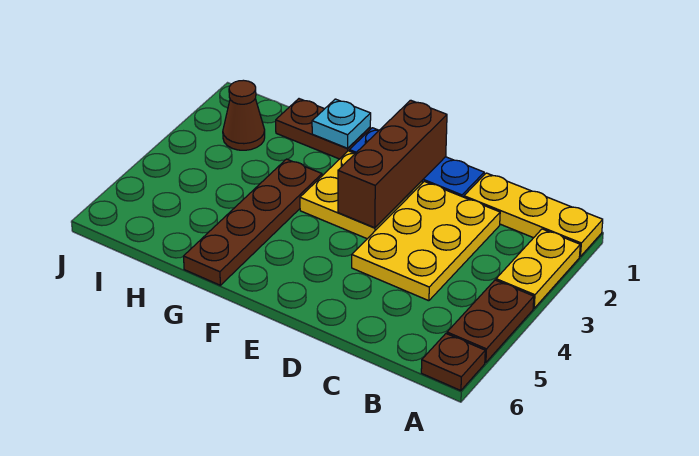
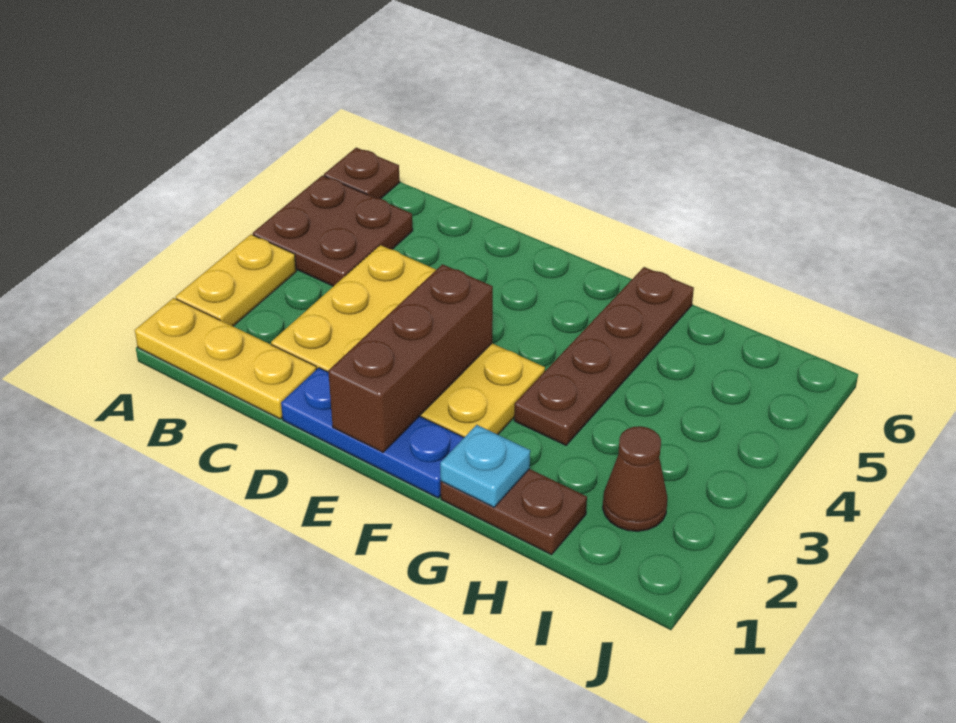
brown 1x2 plate [447,280,534,363] -> brown 2x2 plate [253,175,413,286]

